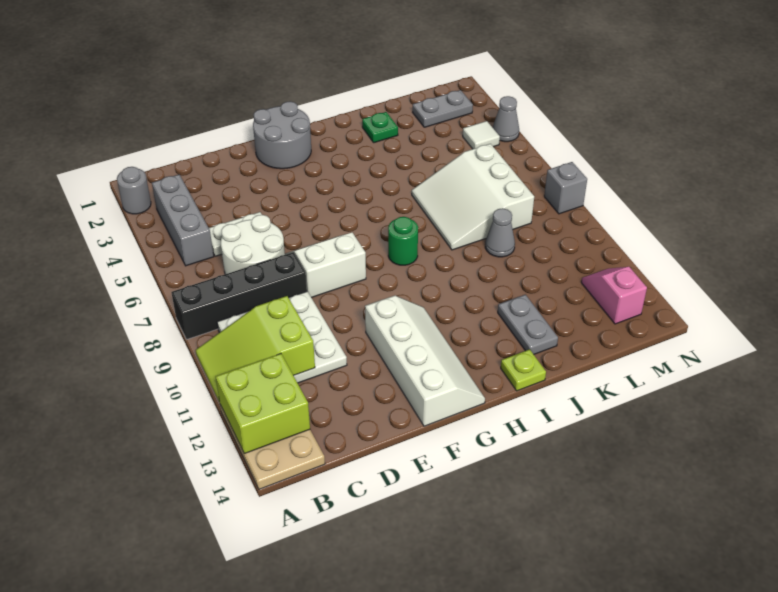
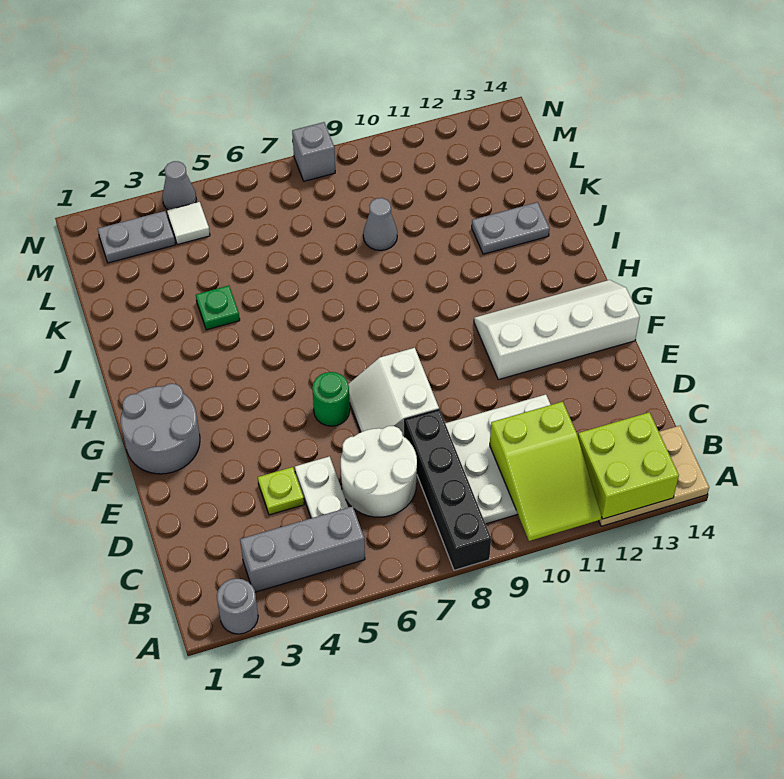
green 1x1 round brick [388,217,418,265] -> green 1x1 round brick moved to [312,372,350,426]
lime 1x1 plate [501,349,546,391] -> lime 1x1 plate moved to [258,467,304,515]
green 1x1 plate [362,112,398,143] -> green 1x1 plate moved to [196,286,240,330]
white 3x3 slope [412,144,534,250] -> none
grey 1x2 plate [412,90,473,127] -> grey 1x2 plate turned to [98,211,175,263]
pink 1x2 slope [581,267,647,324] -> none

